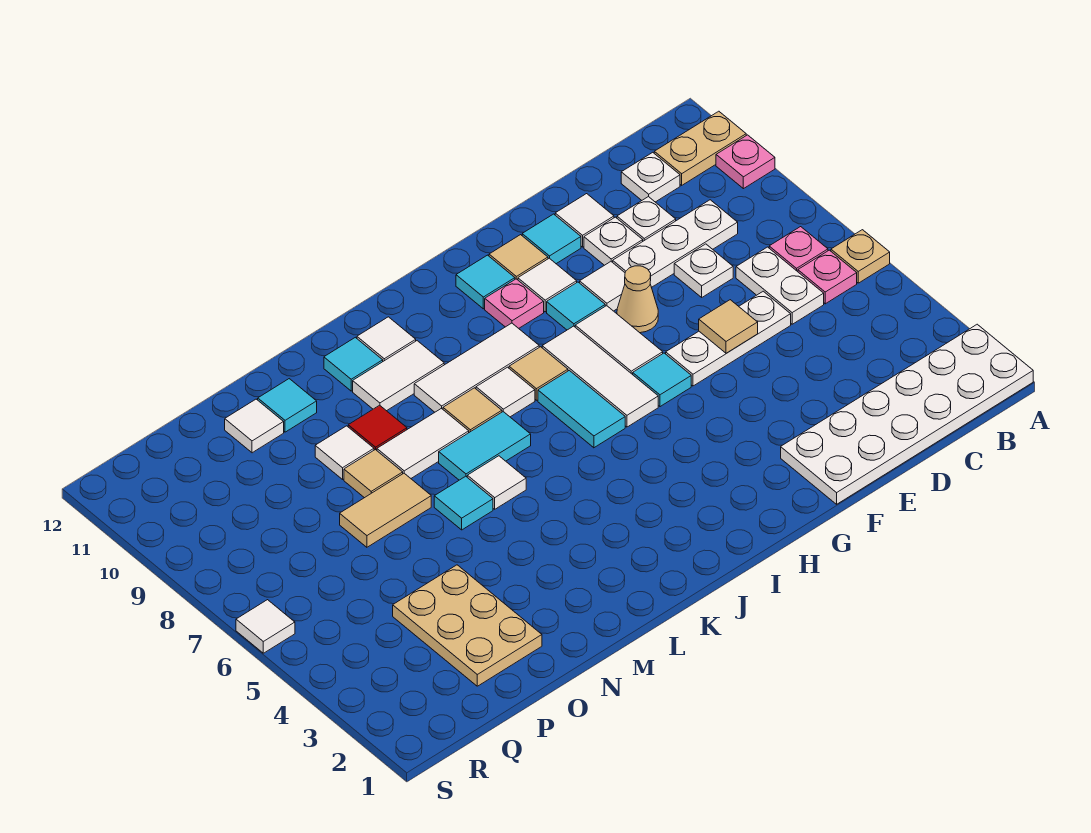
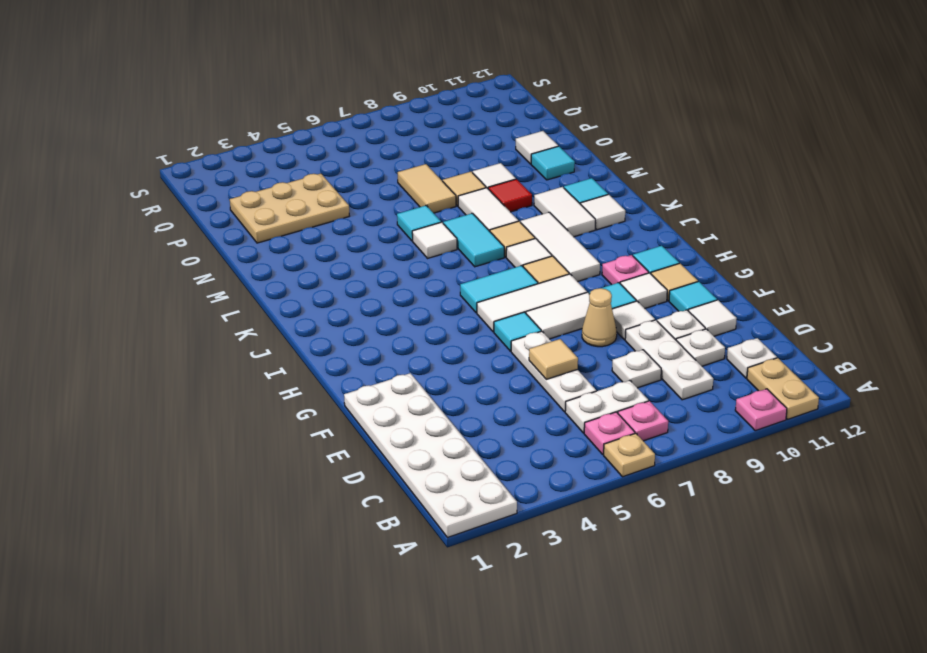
white 1x1 tile [236,600,295,653] -> none

